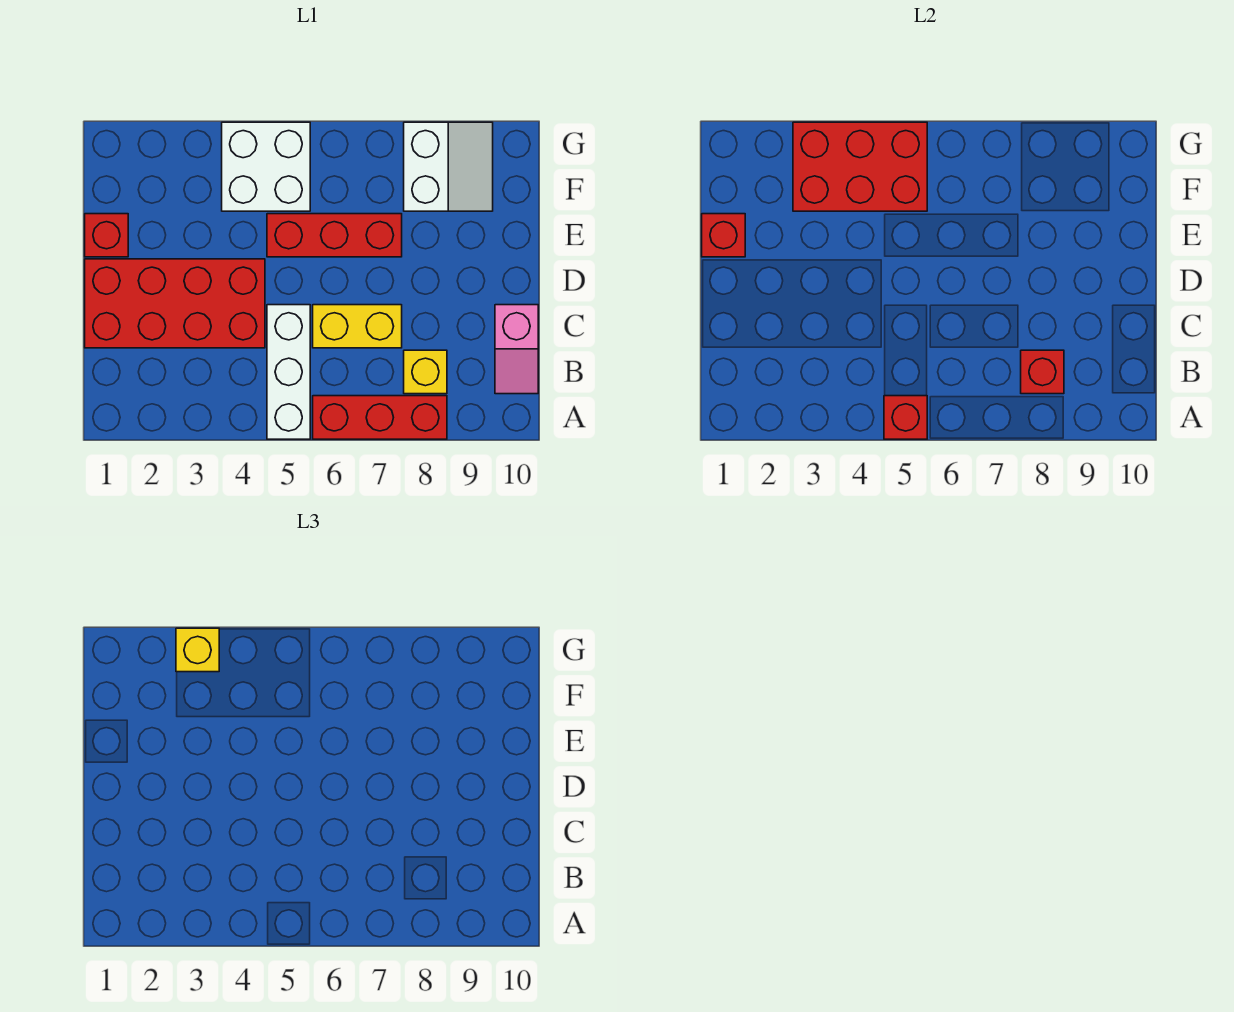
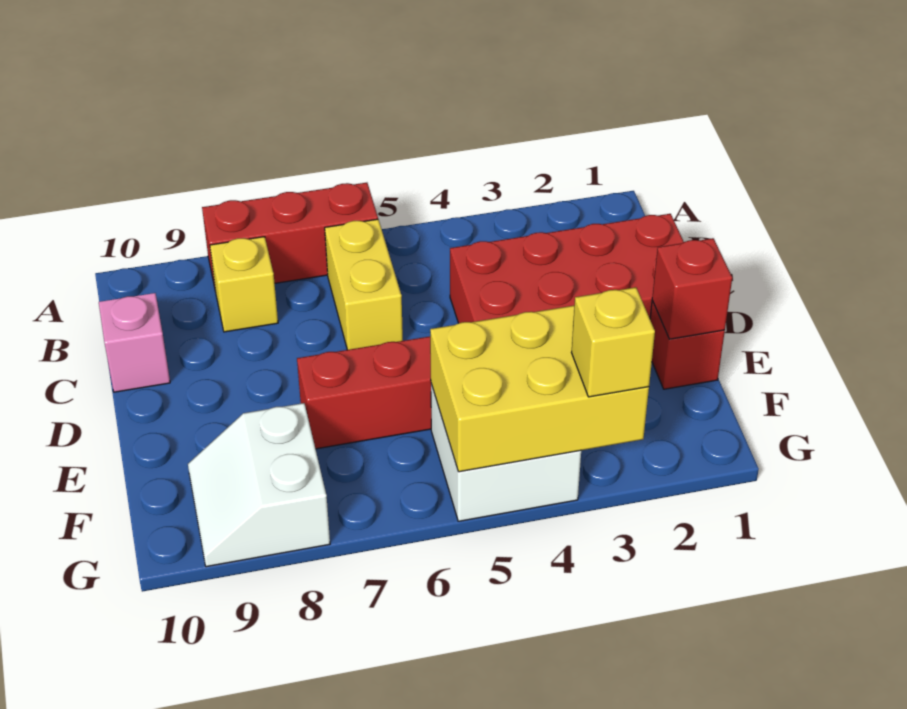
white 1x3 brick [267,305,310,439] -> none
red 1x1 brick [884,396,927,439] -> none
red 1x1 brick [1021,350,1064,394] -> none
yellow 1x2 brick [313,305,402,348] -> yellow 1x2 brick turned to [325,219,403,350]
red 2x3 brick [793,122,927,211] -> yellow 2x3 brick [430,306,649,472]

